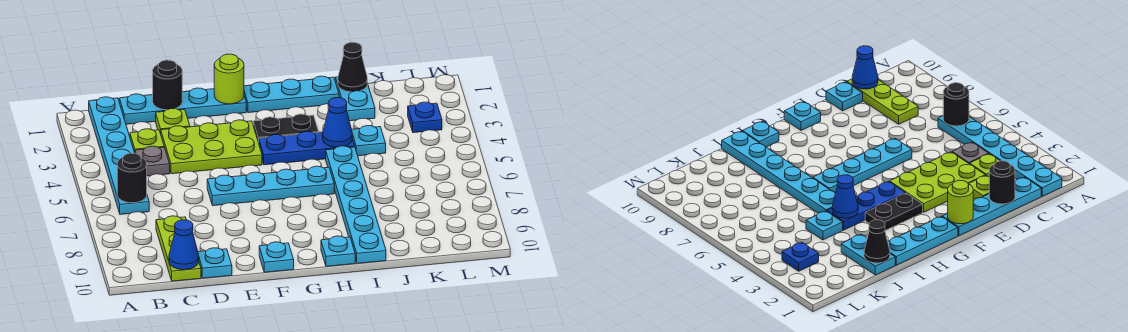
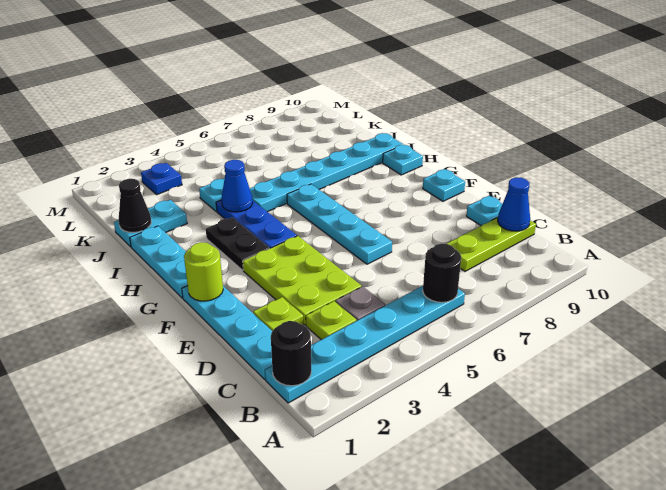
black 1x1 round brick [153,60,182,110] -> black 1x1 round brick moved to [271,321,311,386]

